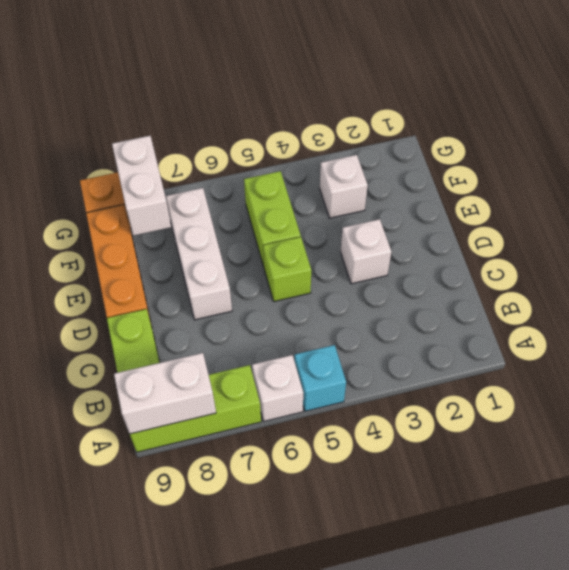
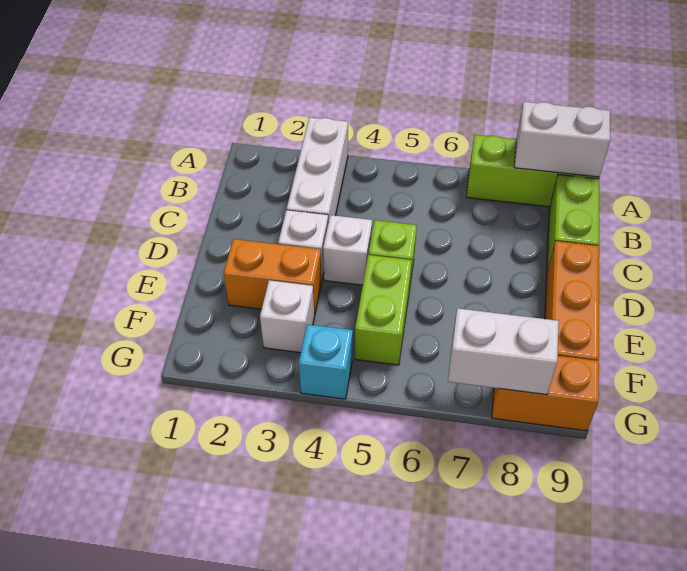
cyan 1x1 brick [295,345,346,411] -> cyan 1x1 brick moved to [299,324,353,399]
white 1x1 brick [252,355,303,421] -> white 1x1 brick moved to [323,215,372,285]
white 1x3 brick [166,188,232,320] -> white 1x3 brick moved to [287,117,348,223]
none -> orange 1x2 brick [224,239,322,316]
white 1x2 brick [112,136,171,236] -> white 1x2 brick turned to [448,308,559,395]

